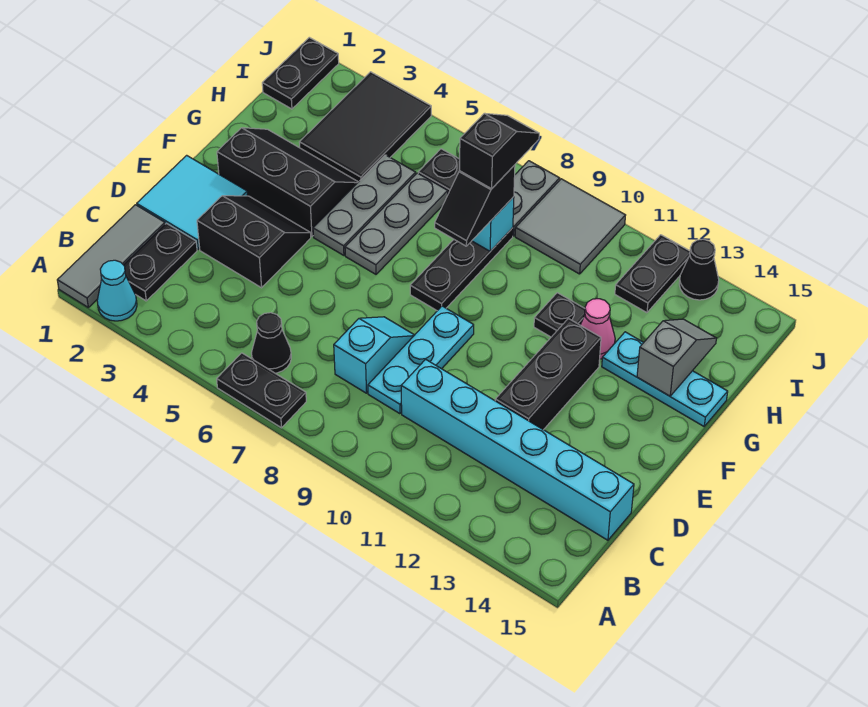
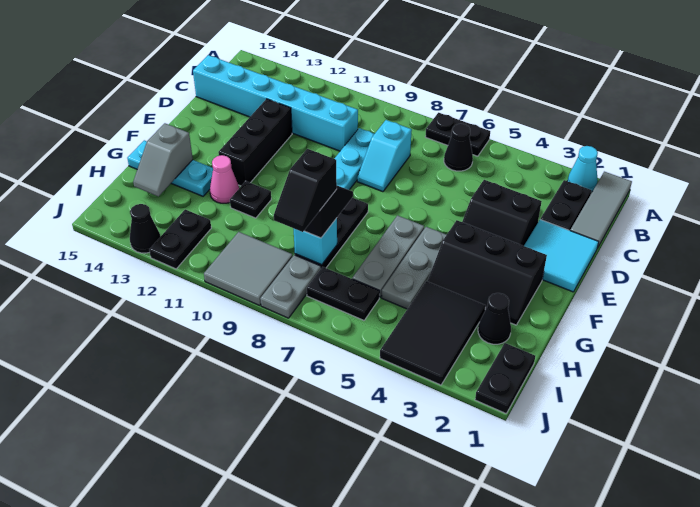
none -> black 1x1 cone [478,293,511,344]

